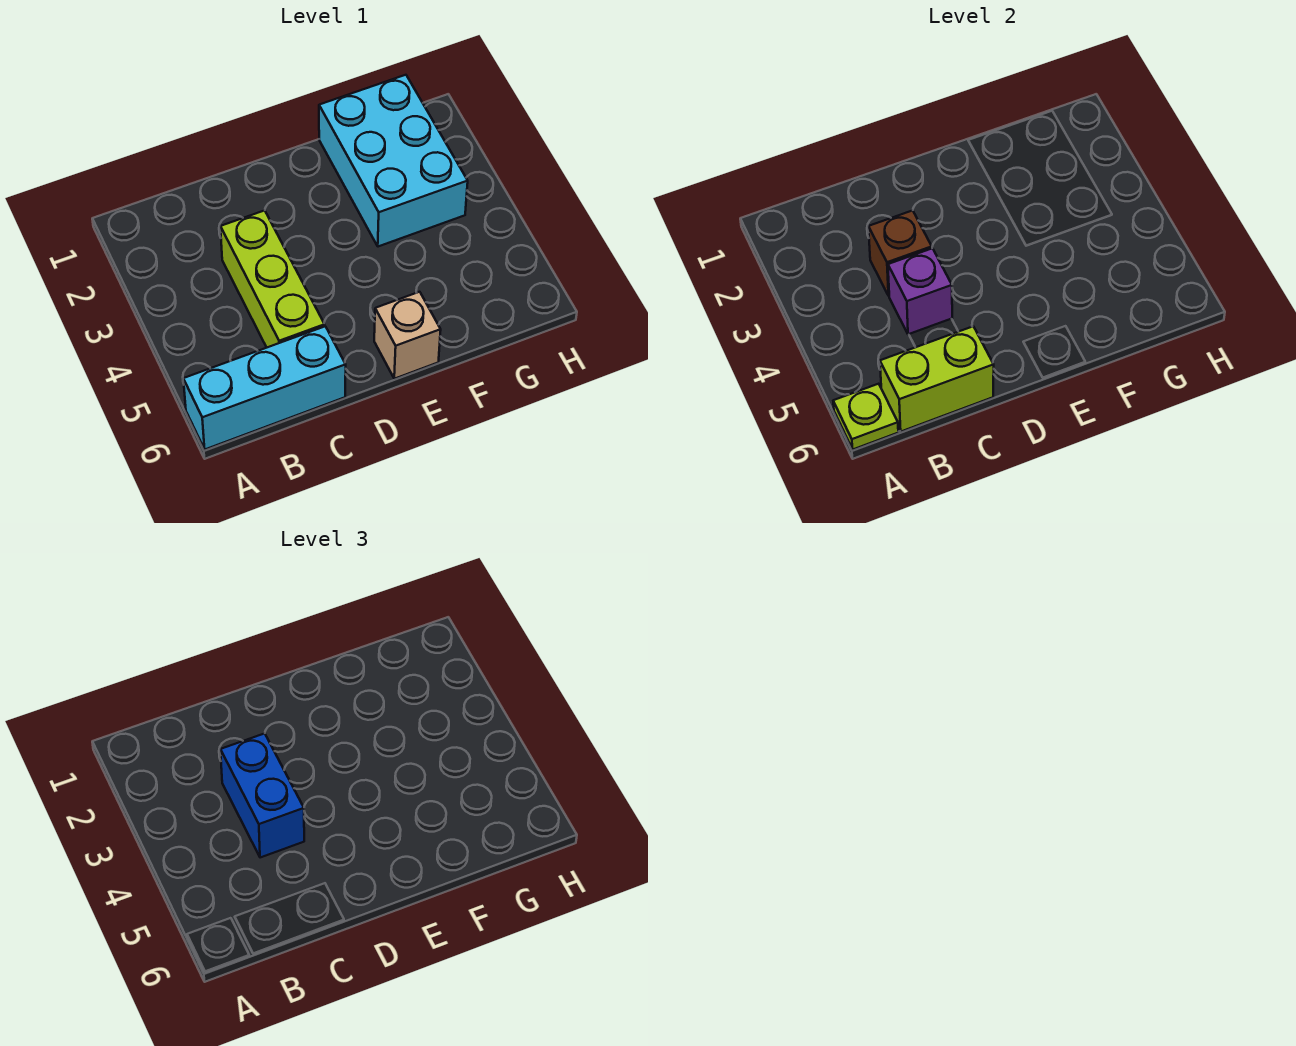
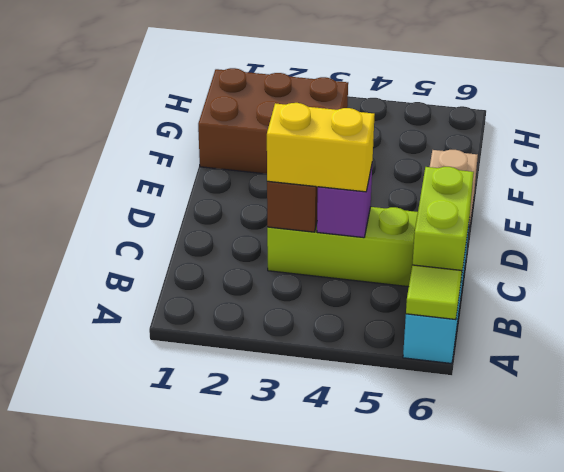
lime 1x1 plate [833,384,898,449] -> lime 1x1 tile [406,265,462,320]
blue 1x2 brick [220,733,304,858] -> yellow 1x2 brick [267,103,375,192]
cyan 2x3 brick [319,75,468,247] -> brown 2x3 brick [198,68,348,174]

